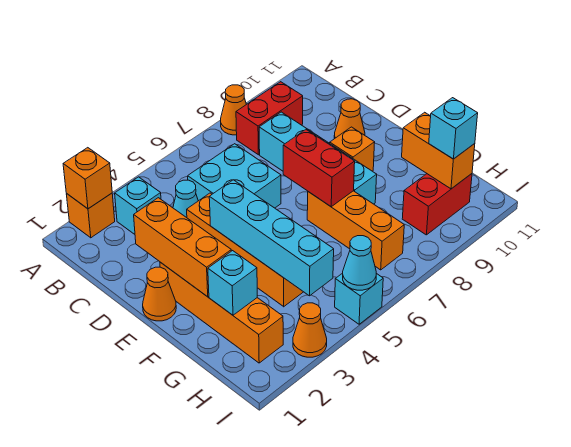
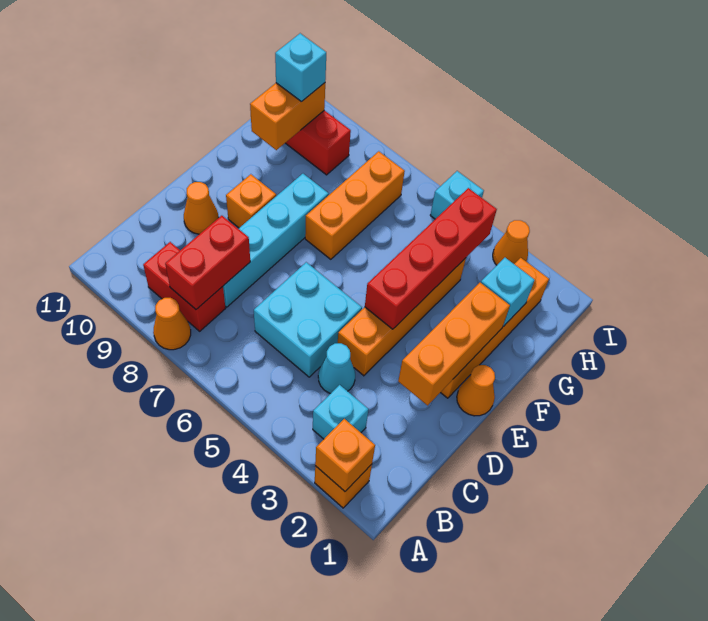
cyan 1x4 brick [209,180,334,296] -> red 1x4 brick [365,188,497,329]
red 1x2 brick [283,130,355,207] -> red 1x2 brick moved to [165,216,250,309]
cyan 1x1 cone [343,236,376,290] -> none

